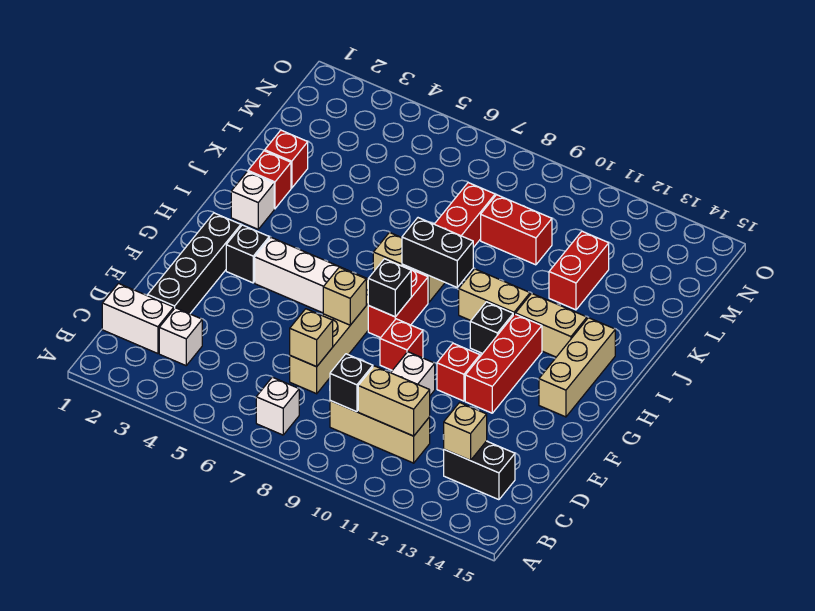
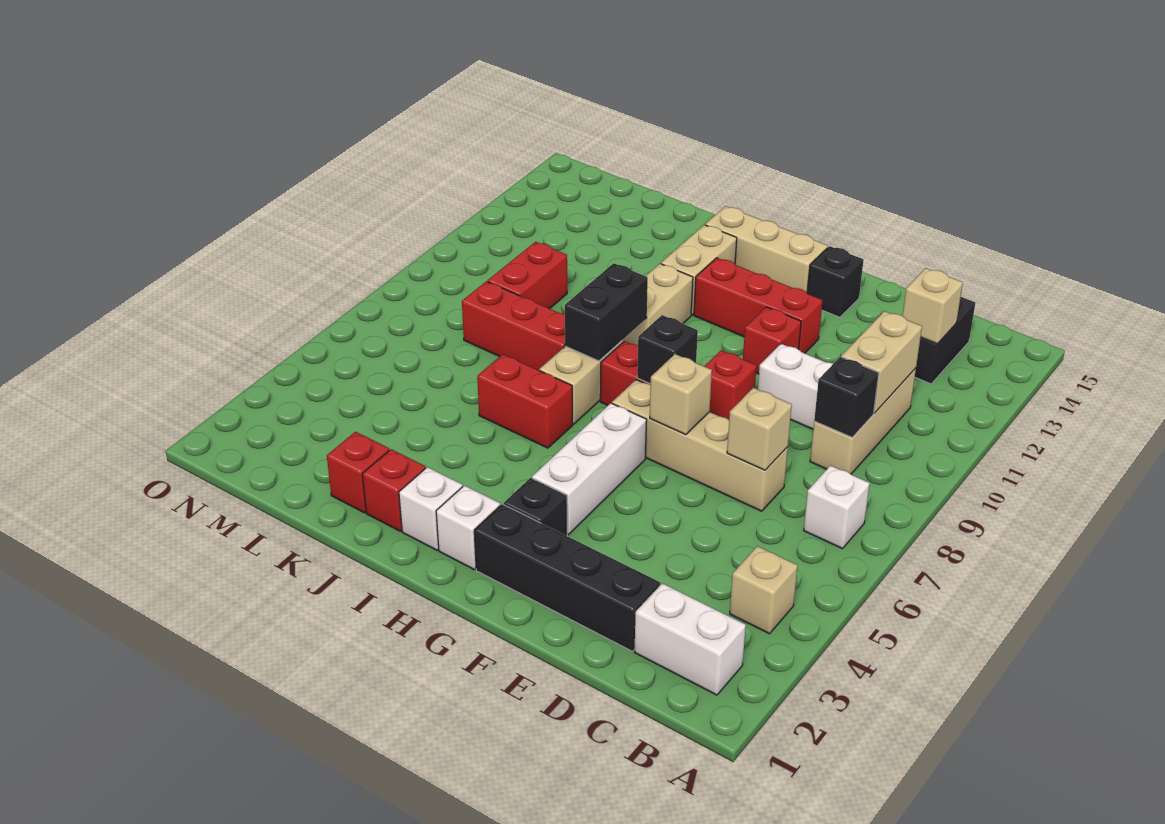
none -> tan 1x1 brick [730,546,798,634]
white 1x2 brick [102,284,174,354] -> white 1x2 brick turned to [635,583,746,695]
white 1x1 brick [159,308,202,366] -> white 1x1 brick moved to [436,485,500,570]
black 1x1 brick [470,302,513,353] -> black 1x1 brick moved to [807,246,864,317]
red 1x2 brick [549,231,609,310] -> red 1x2 brick moved to [477,354,572,448]

